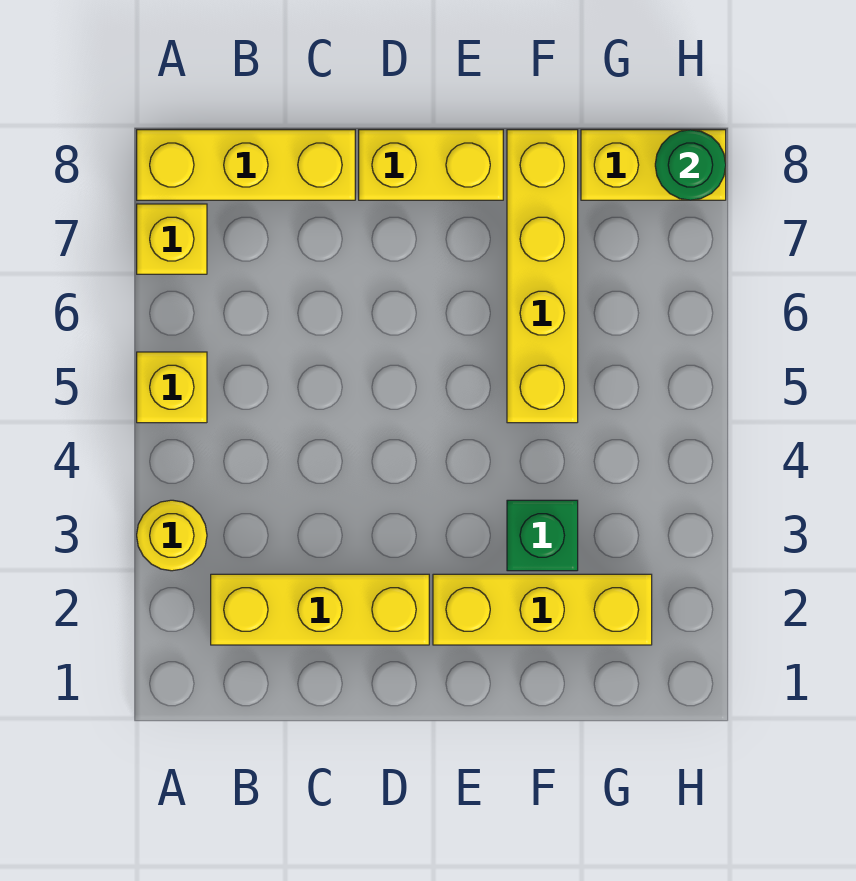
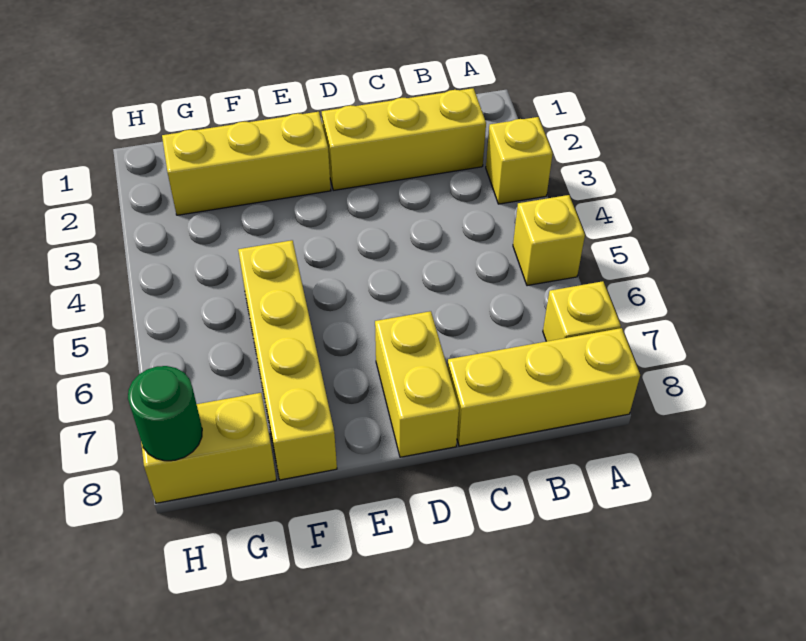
yellow 1x1 round brick [137,500,207,571] -> yellow 1x1 brick [486,117,553,204]
yellow 1x2 brick [359,130,503,200] -> yellow 1x2 brick turned to [375,311,459,457]
green 1x1 brick [507,500,578,571] -> none

